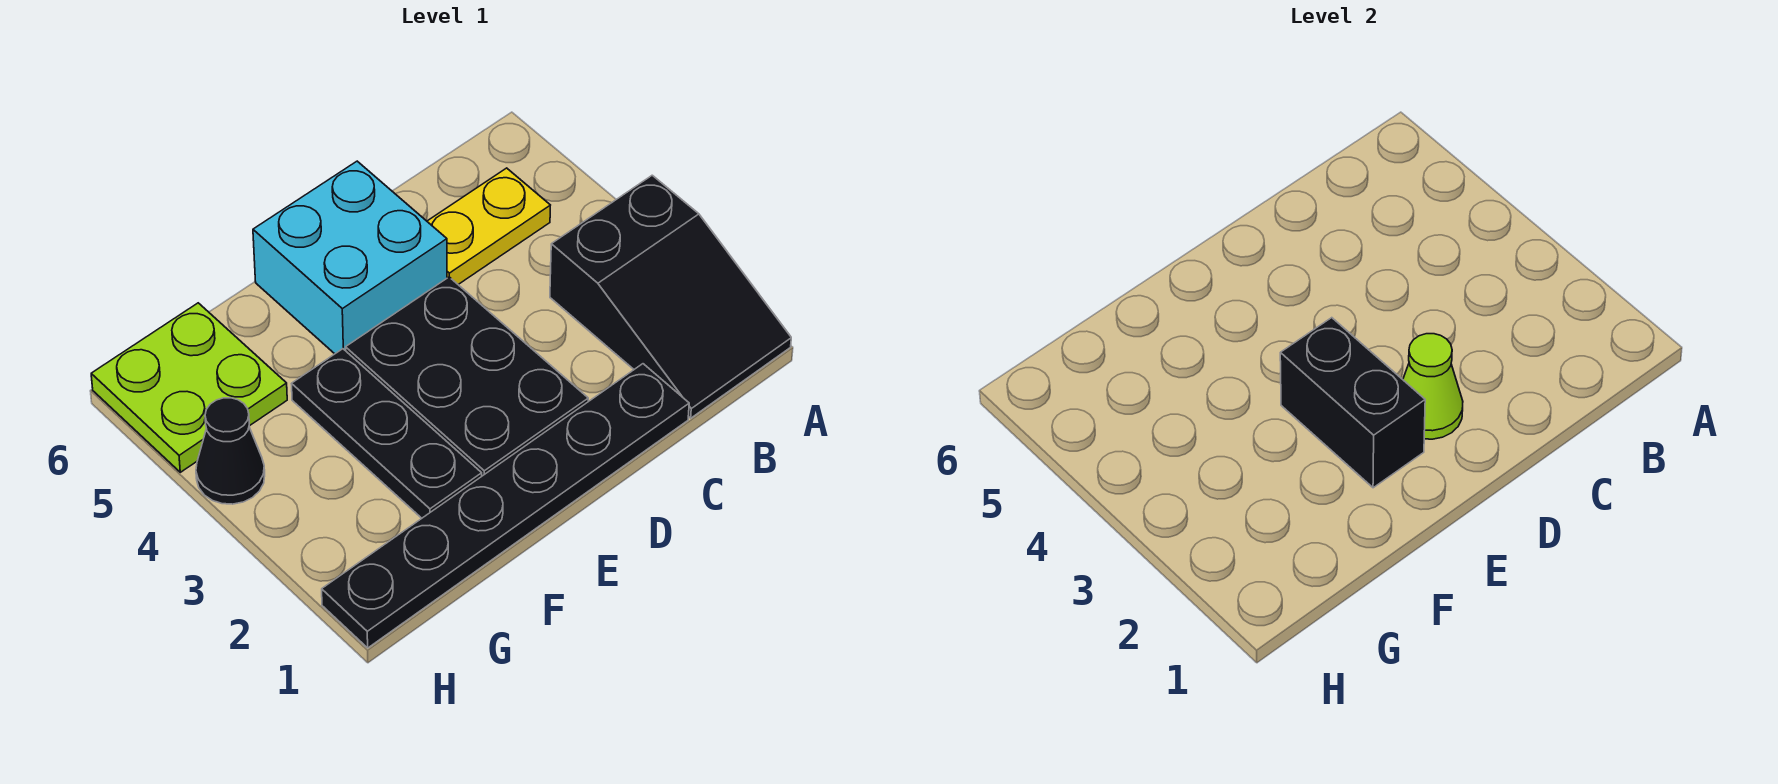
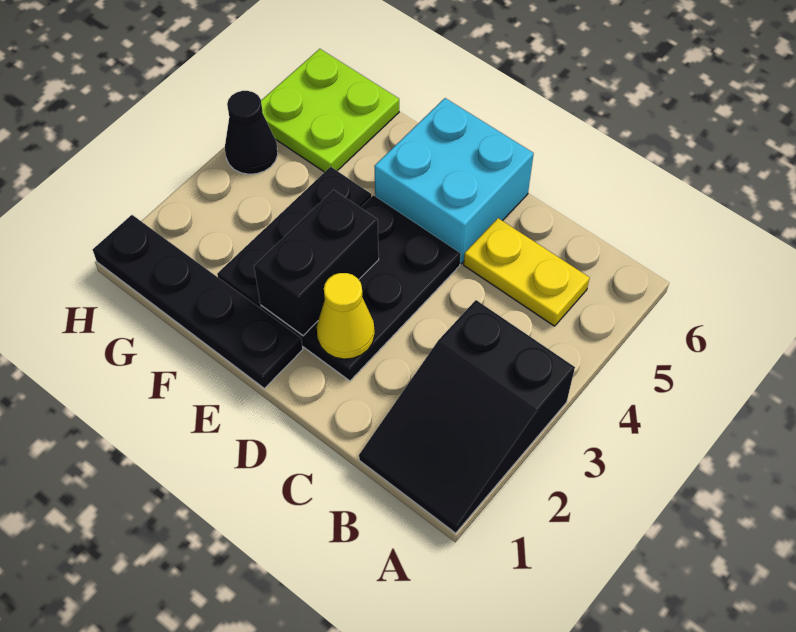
black 1x6 plate [322,364,689,648] -> black 1x4 plate [93,215,303,388]
lime 1x1 cone [1403,334,1463,439] -> yellow 1x1 cone [317,273,375,359]

